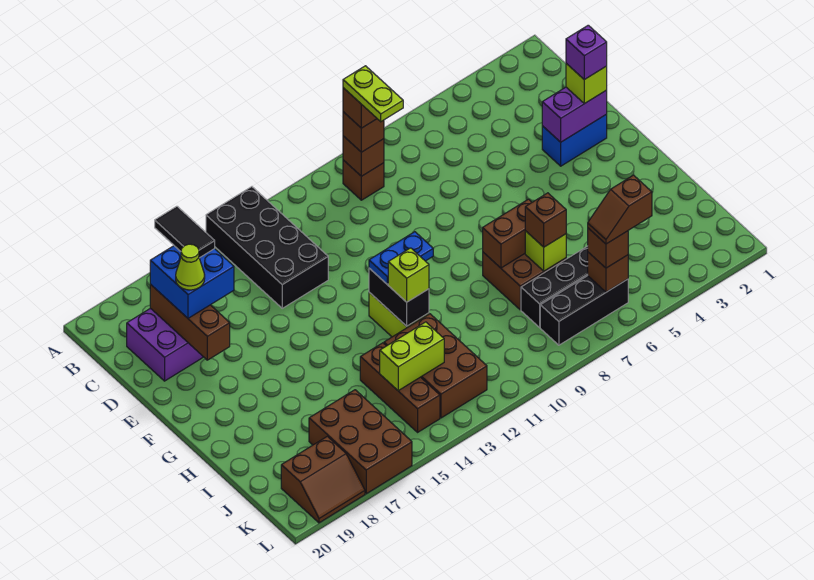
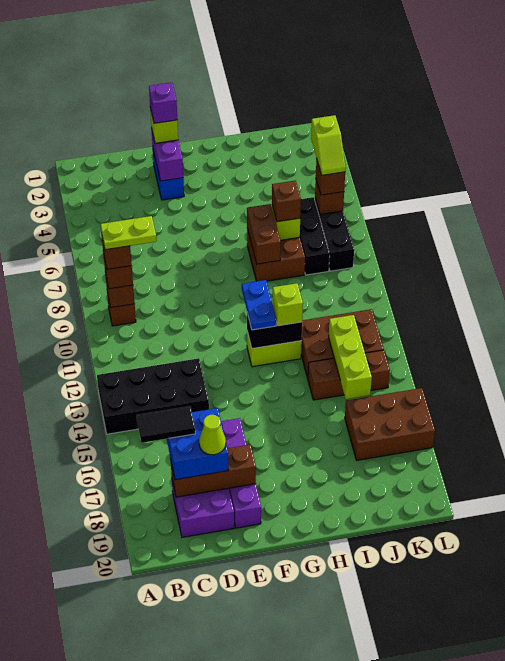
none -> purple 1x4 brick [221,418,261,528]
lime 1x2 brick [380,322,444,391] -> lime 1x3 brick [329,315,372,399]
brown 1x2 slope [588,175,652,244] -> lime 1x2 slope [311,115,346,175]
brown 2x2 slope [281,436,365,523] -> none

